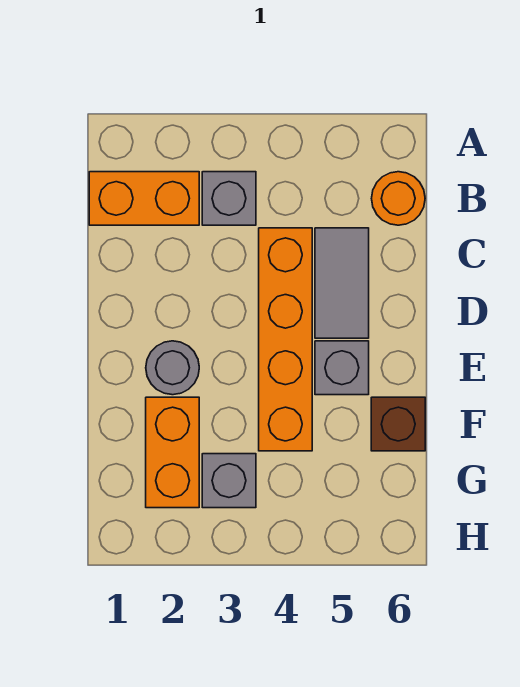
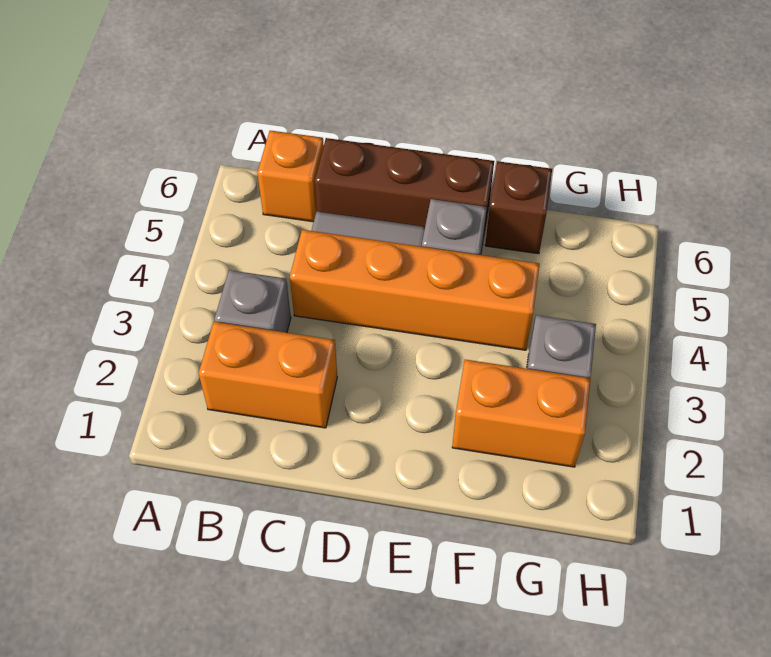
orange 1x2 brick [89,172,199,225] -> orange 1x2 brick turned to [199,322,337,428]
orange 1x1 round brick [372,172,425,225] -> orange 1x1 brick [257,131,324,222]
none -> brown 1x3 brick [315,138,494,239]
grey 1x1 round brick [146,341,199,395] -> none

